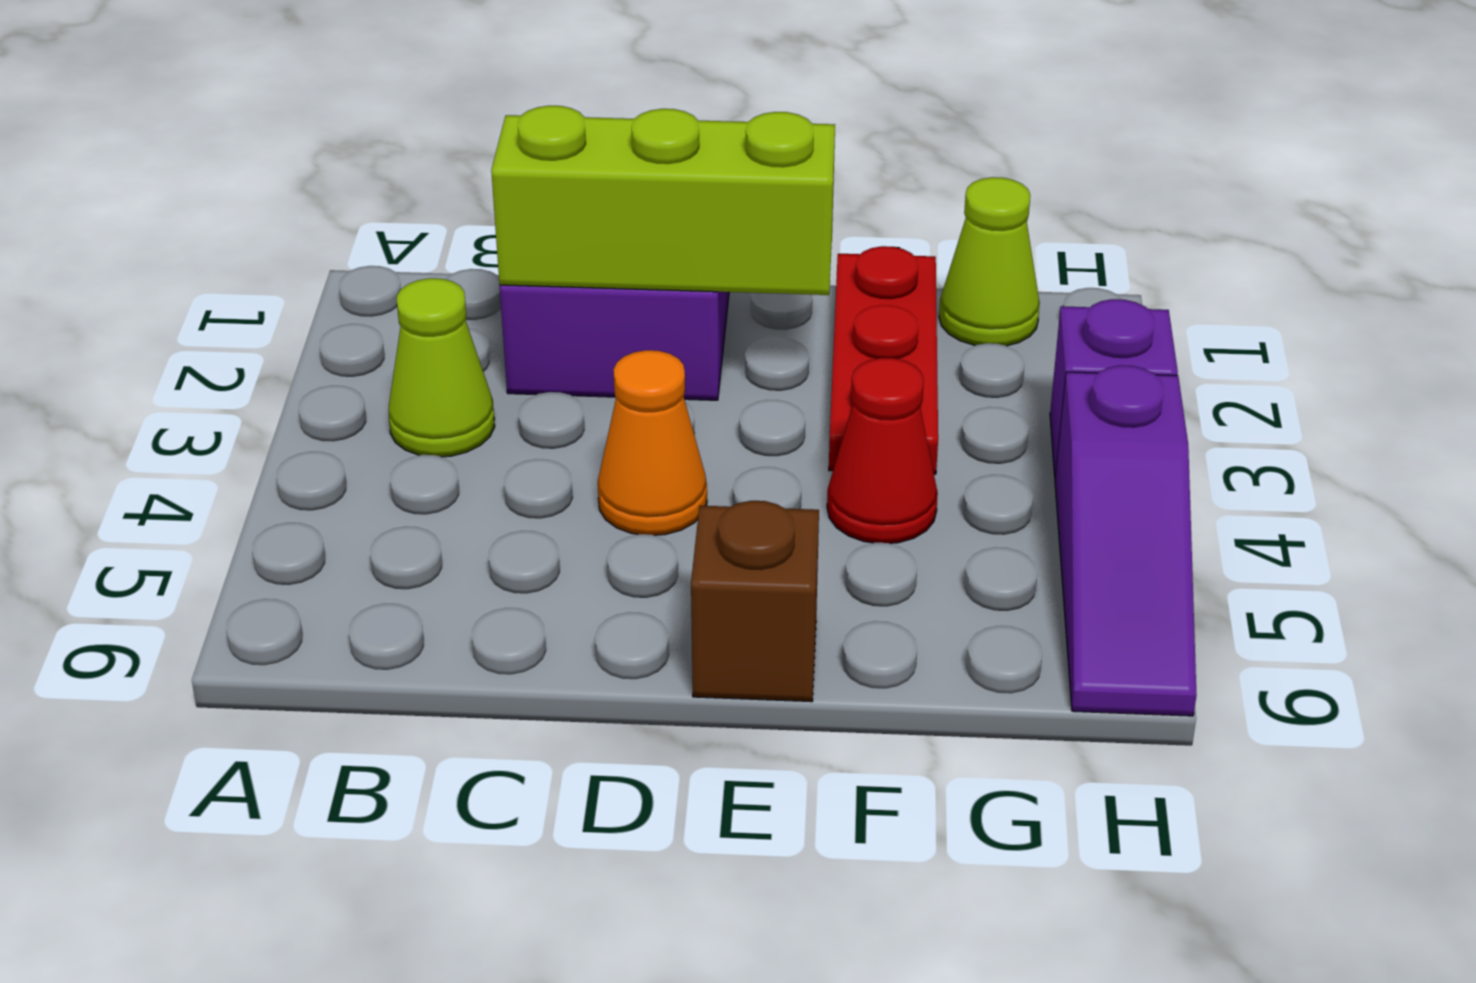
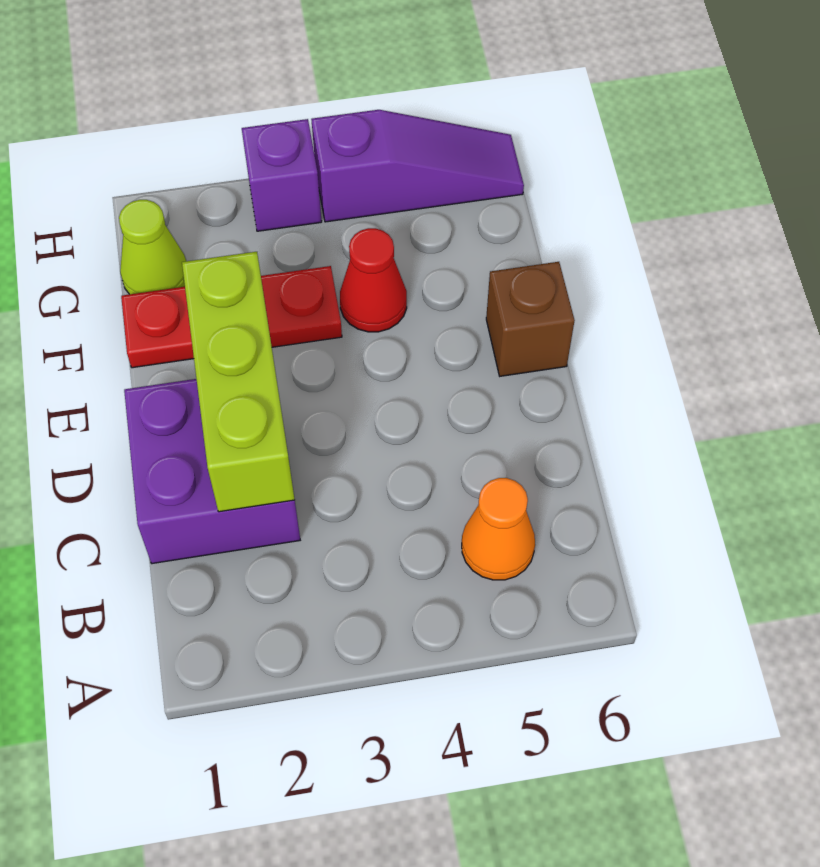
lime 1x1 cone [389,278,495,457] -> none
orange 1x1 cone [598,350,707,535] -> orange 1x1 cone moved to [462,478,535,580]

